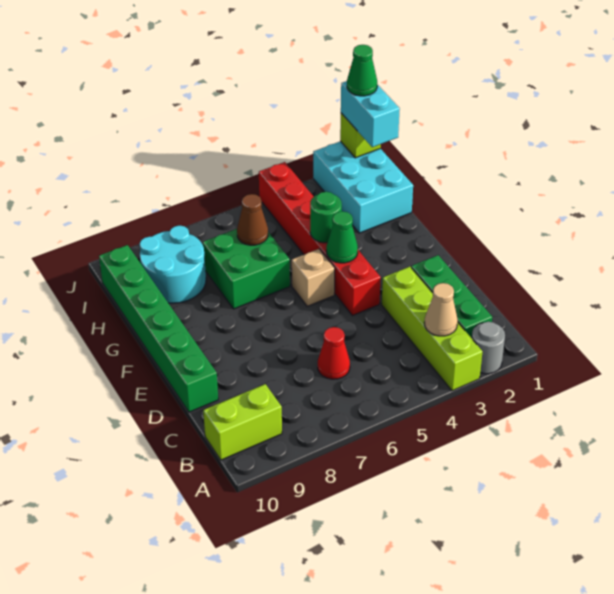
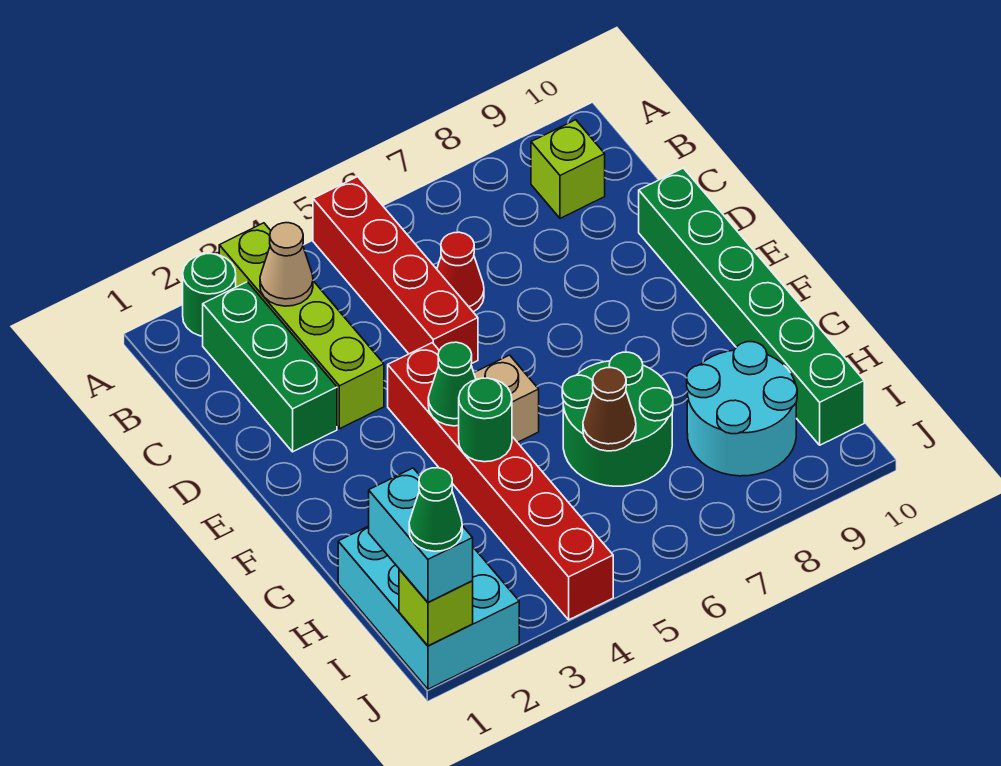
grey 1x1 round brick [472,322,505,374] -> green 1x1 round brick [183,254,236,336]
none -> red 1x4 brick [313,177,478,363]
lime 1x2 brick [203,384,282,460] -> lime 1x1 brick [531,120,605,218]
green 2x2 brick [203,229,290,309] -> green 2x2 round brick [562,352,673,486]

